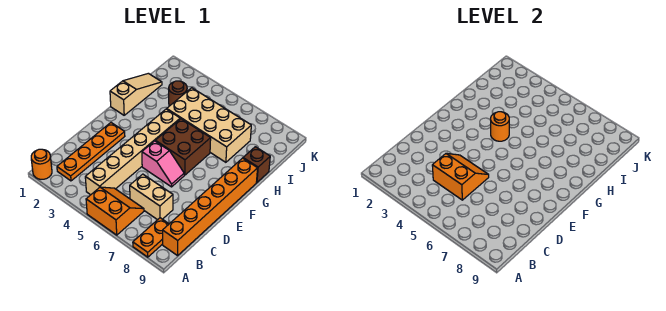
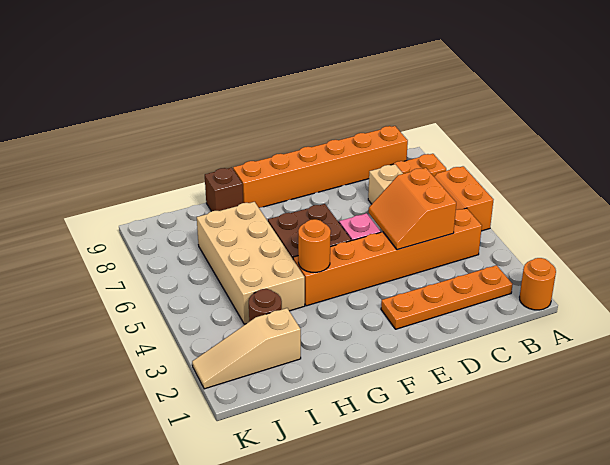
tan 1x6 brick [85,109,180,195] -> orange 1x6 brick [293,208,482,306]
tan 1x3 slope [110,73,162,115] -> tan 1x3 slope moved to [192,308,301,389]

